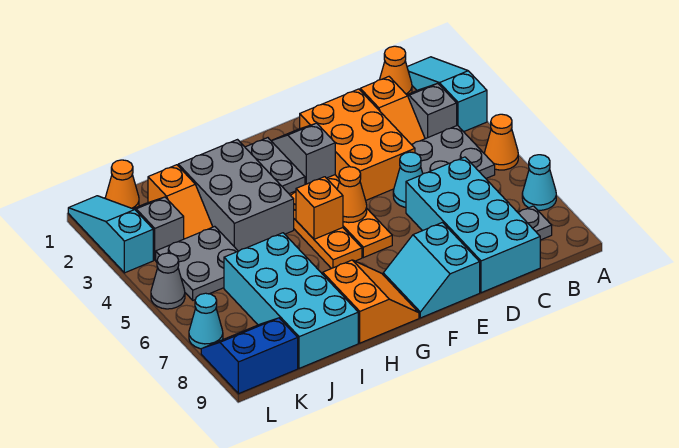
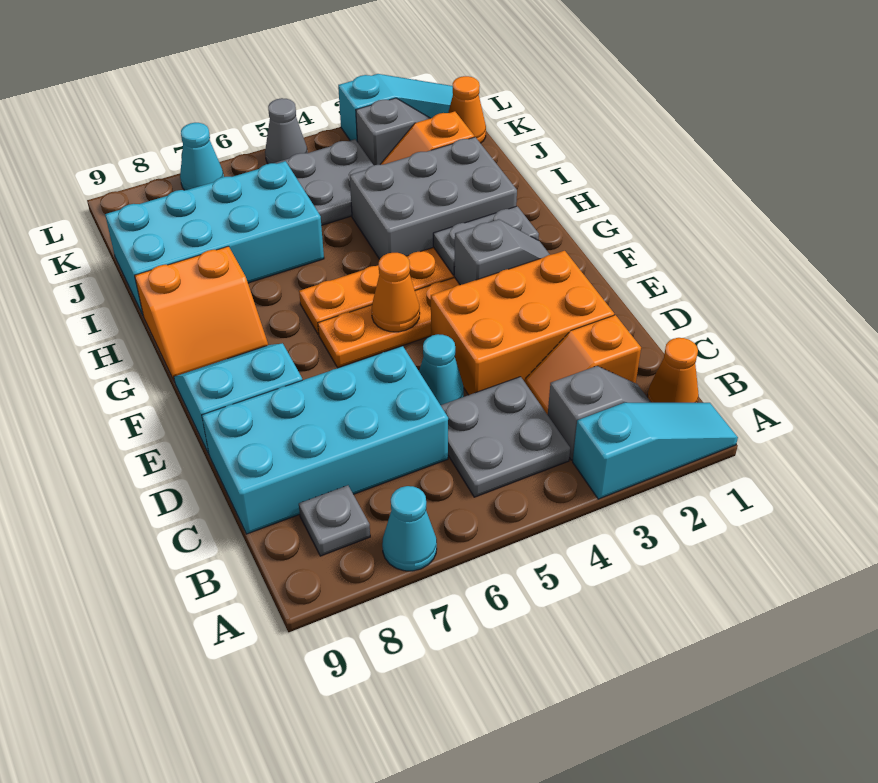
orange 1x1 cone [484,114,518,170] -> none
orange 1x1 brick [296,177,343,239] -> none
blue 2x2 slope [201,318,298,394] -> none

